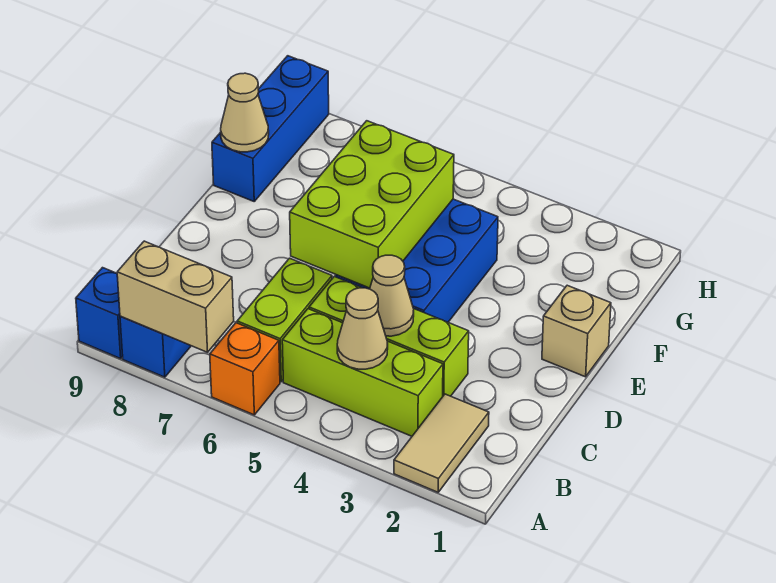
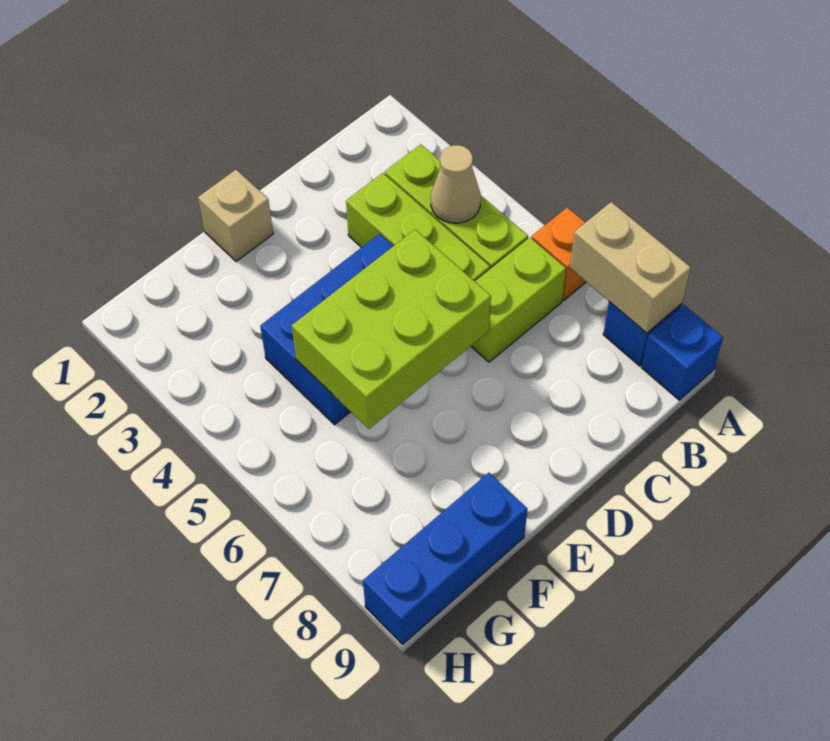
tan 1x2 tile [394,394,489,492] -> none
tan 1x1 cone [370,255,414,336] -> none
tan 1x1 cone [221,73,269,152] -> none

